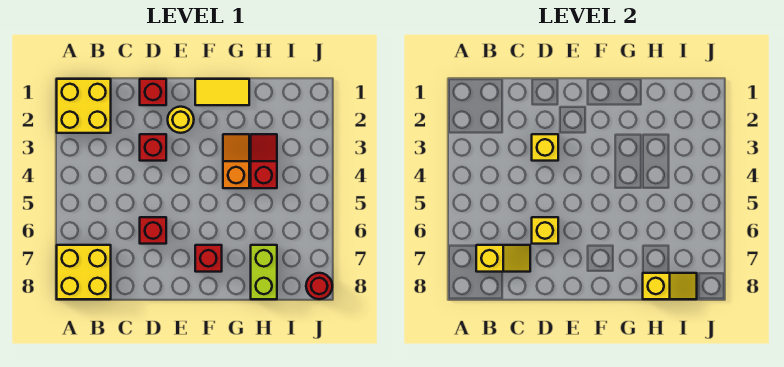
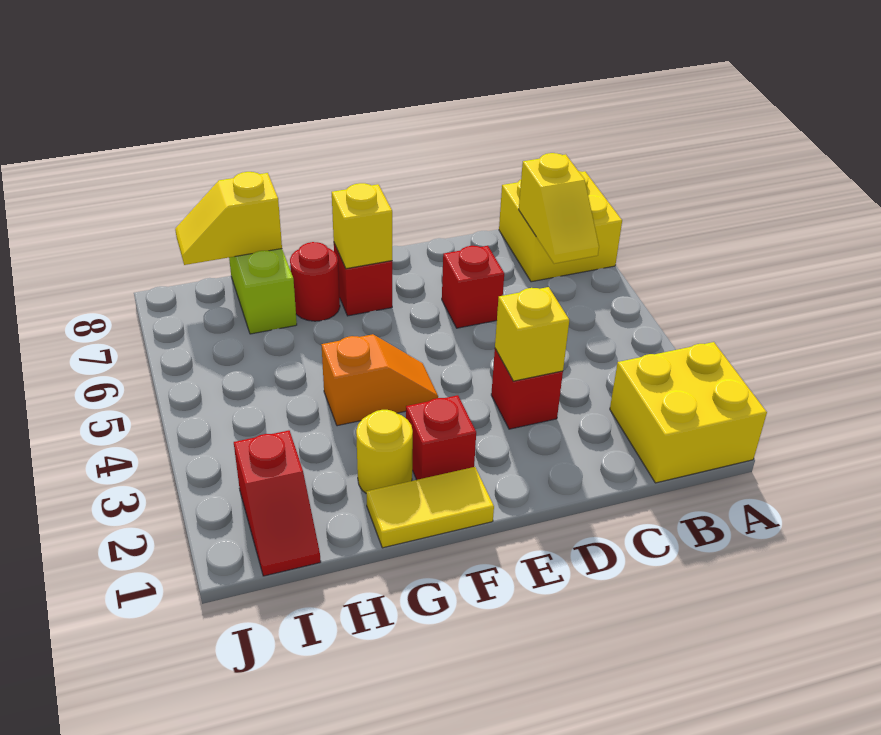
yellow 1x2 slope [476,245,530,272] -> yellow 1x2 slope turned to [519,153,599,264]
red 1x1 brick [140,79,166,105] -> red 1x1 brick moved to [406,395,476,480]
yellow 1x1 brick [532,217,558,244] -> yellow 1x1 brick moved to [332,183,392,269]
yellow 1x1 round brick [168,107,194,133] -> yellow 1x1 round brick moved to [356,410,413,493]
orange 1x2 slope [223,134,249,188] -> orange 1x2 slope turned to [321,334,438,426]
red 1x2 slope [251,134,277,188] -> red 1x2 slope moved to [234,430,321,576]
red 1x1 round brick [306,273,332,299] -> red 1x1 round brick moved to [290,242,340,321]

